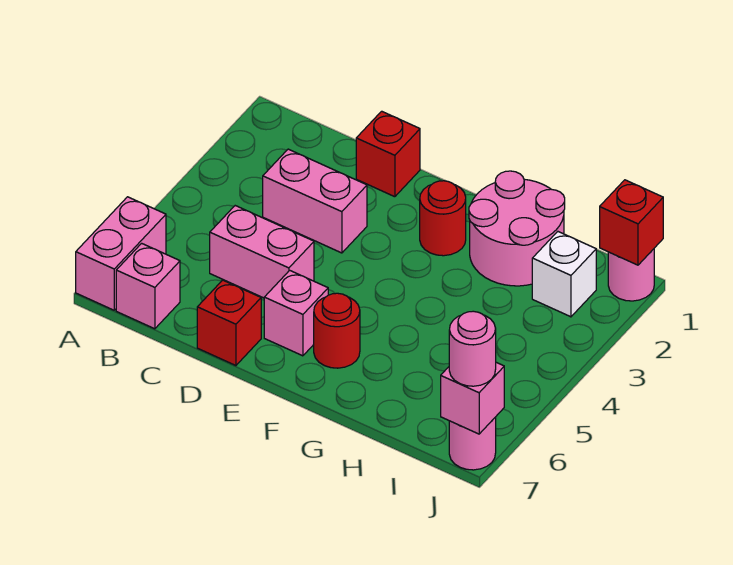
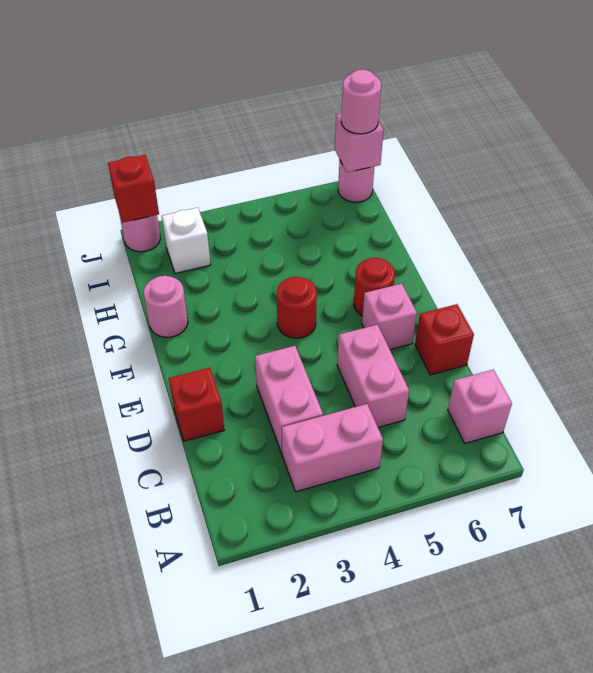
pink 1x2 brick [76,197,166,310] -> pink 1x2 brick moved to [282,404,383,492]
red 1x1 round brick [420,181,466,256] -> red 1x1 round brick moved to [277,277,317,338]
pink 2x2 round brick [469,171,565,286] -> pink 1x1 round brick [144,276,188,337]

